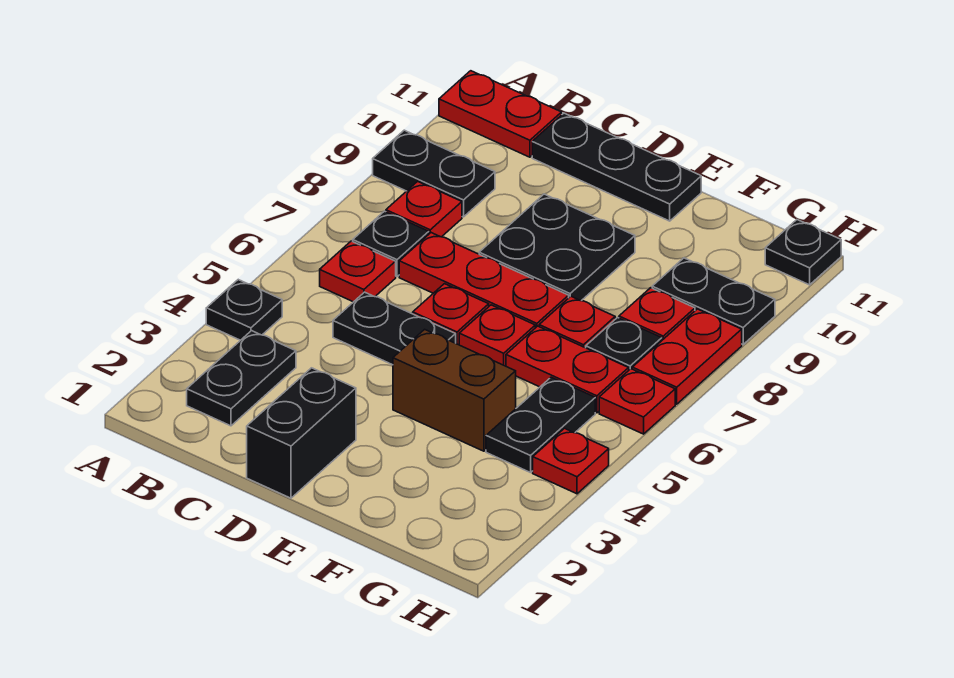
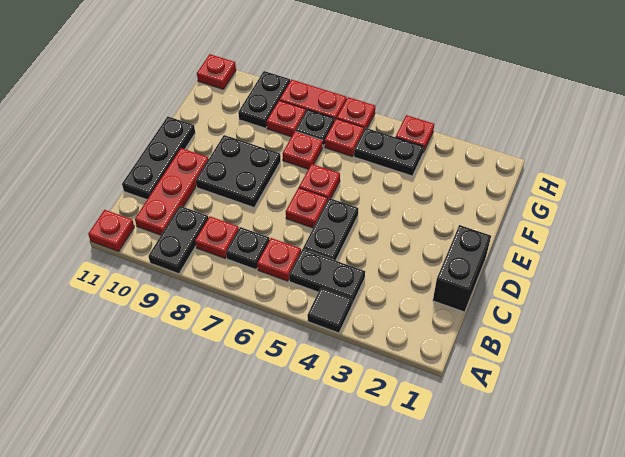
black 1x1 plate [206,280,282,340] -> black 1x1 tile [307,288,352,333]
red 1x2 plate [439,71,562,157] -> red 1x1 plate [88,210,134,251]
black 1x2 plate [187,331,296,426] -> black 1x2 plate moved to [289,249,365,304]
red 1x3 plate [399,233,569,328] -> red 1x3 plate moved to [135,148,208,235]
black 1x2 brick [247,368,356,498] -> black 1x2 brick turned to [433,225,491,312]
brown 1x2 brick [393,329,516,451] -> none
red 1x2 plate [506,326,629,413] -> red 1x1 plate [325,119,364,157]
black 1x1 plate [765,220,841,285] -> red 1x1 plate [197,54,236,89]

